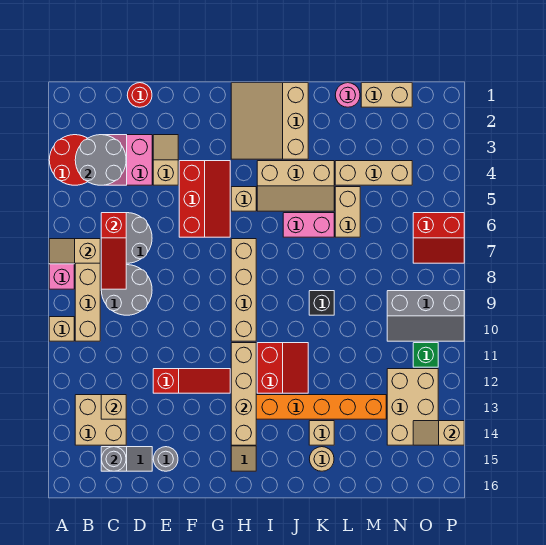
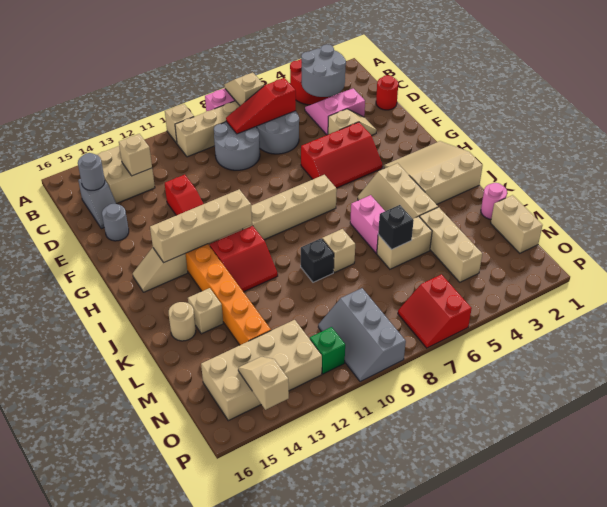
tan 1x1 brick [231,187,256,211] -> tan 1x1 brick moved to [322,229,355,273]
none -> black 1x1 brick [378,205,414,250]
tan 2x3 brick [387,369,438,445] -> tan 2x4 brick [201,320,322,421]

